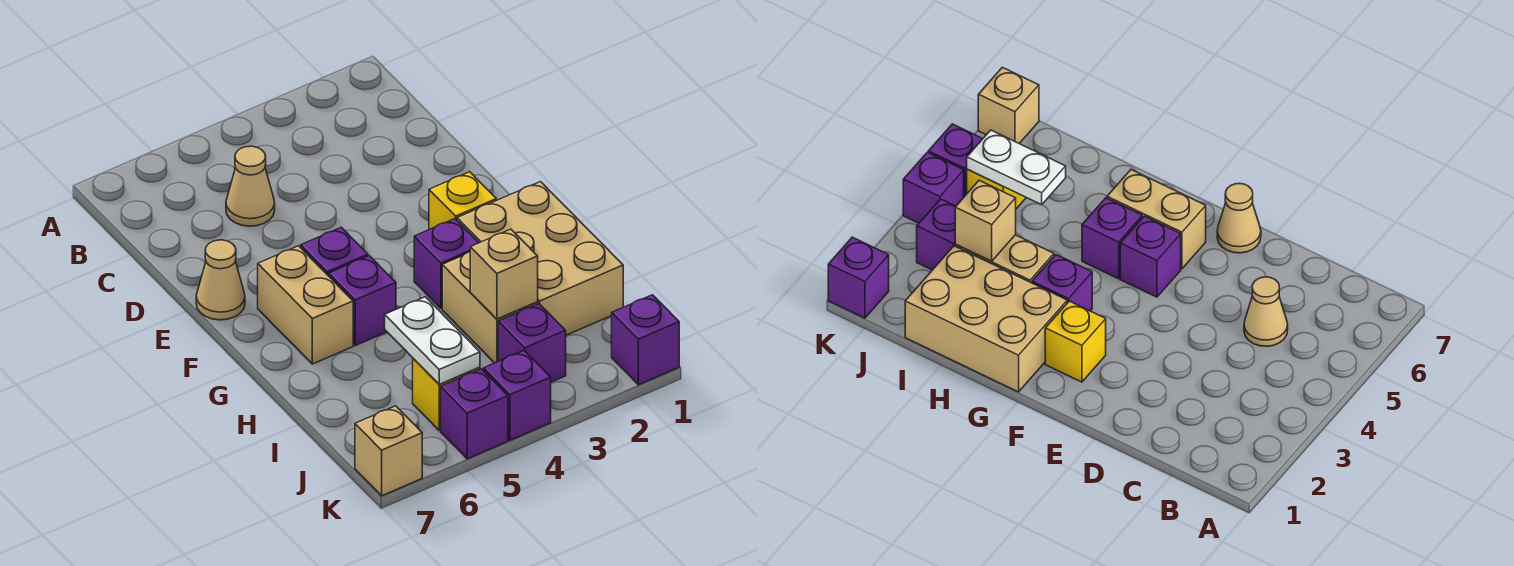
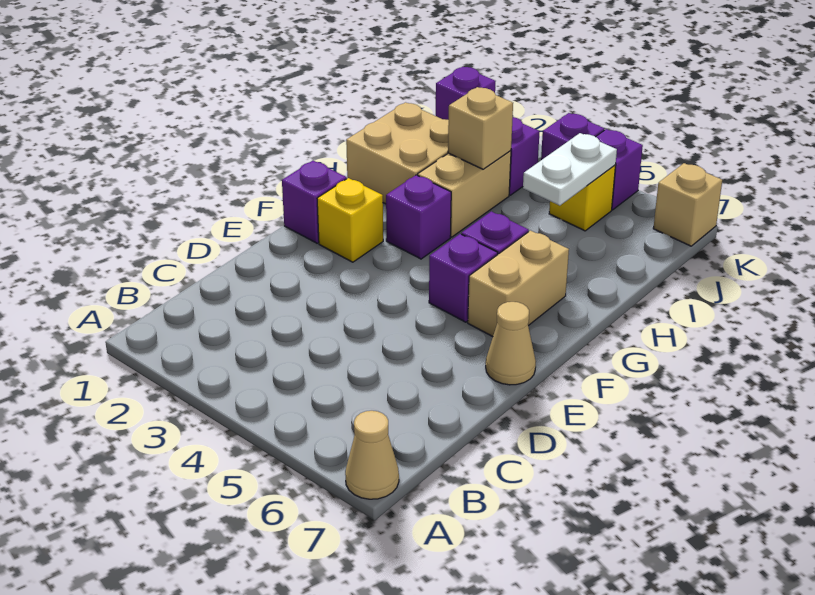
tan 1x1 cone [226,146,275,226] -> tan 1x1 cone moved to [345,411,399,499]
none -> purple 1x1 brick [282,161,347,243]
tan 2x3 brick [457,182,623,335] -> tan 2x2 brick [346,102,449,204]

